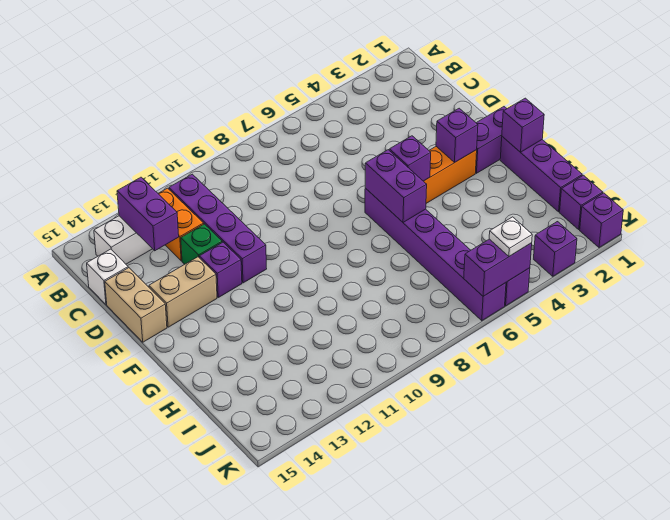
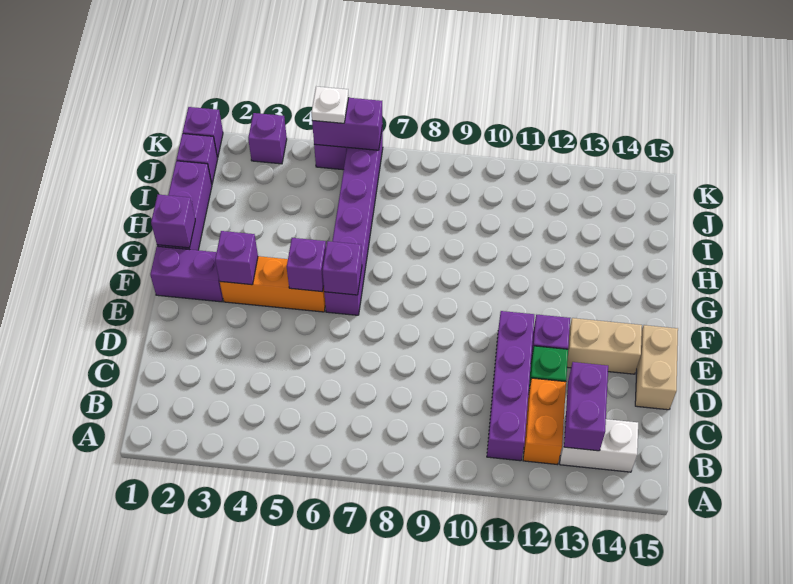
white 1x1 brick [87,249,128,305] -> none
purple 1x2 brick [365,150,427,222] -> purple 1x1 brick [323,241,362,295]

